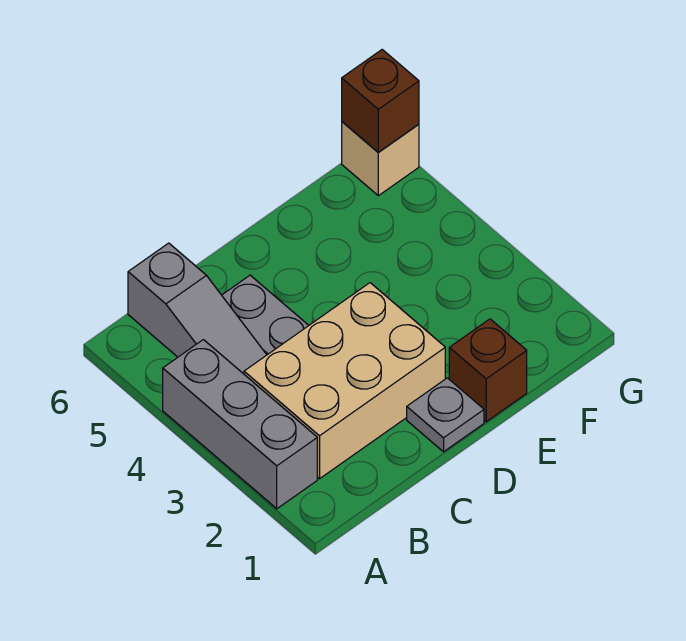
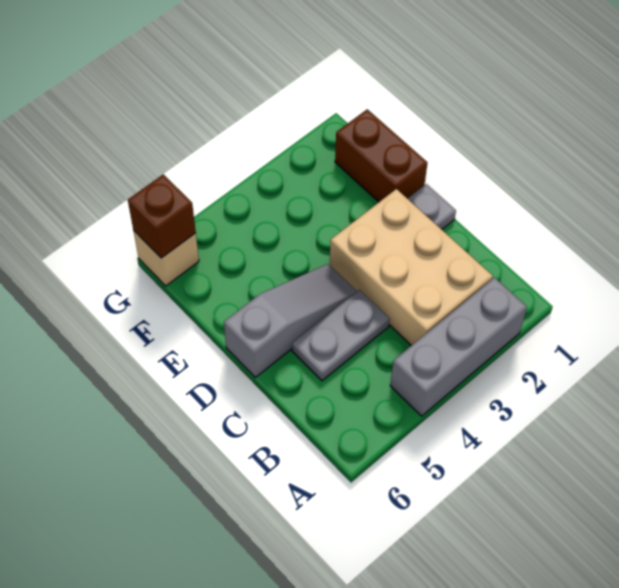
grey 1x3 slope [128,243,267,374] -> grey 1x3 slope moved to [224,264,357,377]
brown 1x1 brick [449,319,527,422] -> brown 1x2 brick [335,109,427,202]

